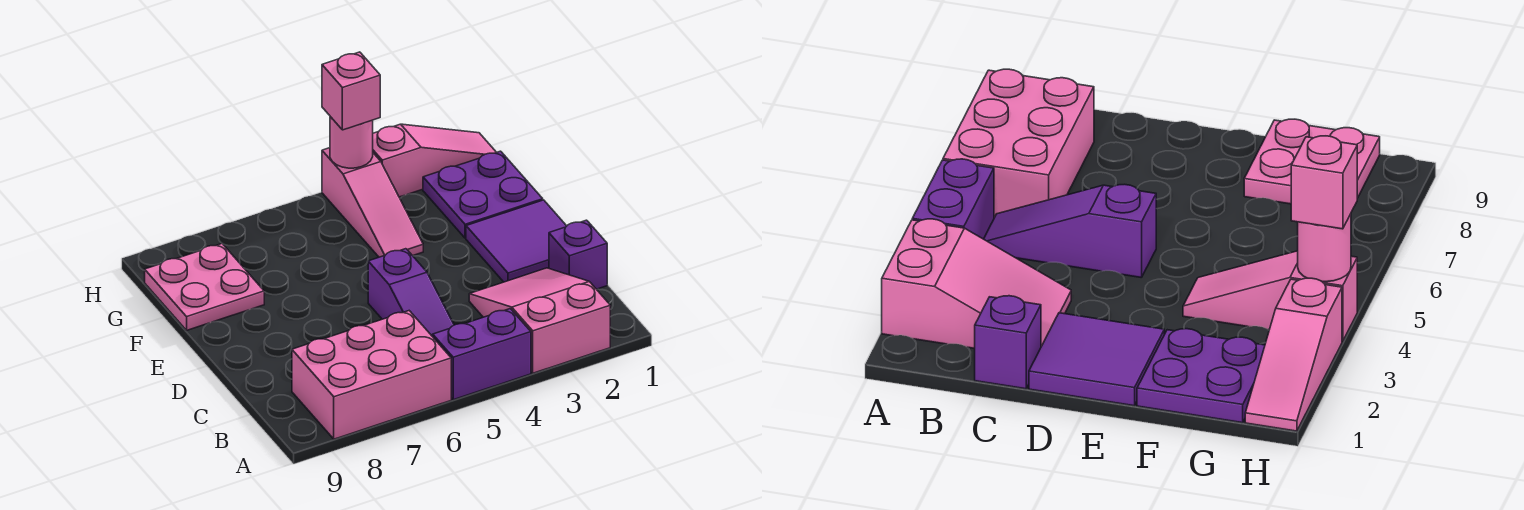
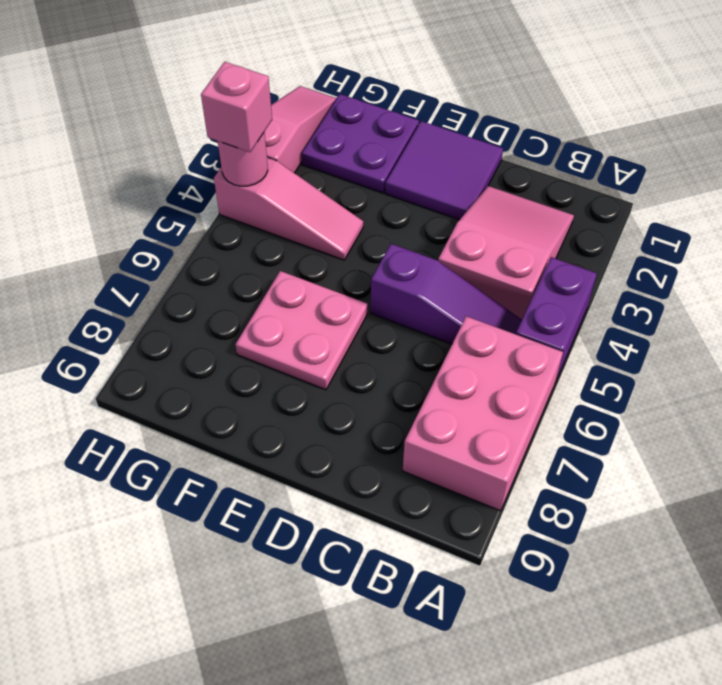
pink 2x3 slope [469,268,610,373] -> pink 2x3 slope turned to [438,186,574,319]
purple 1x1 brick [549,220,607,289] -> none
pink 2x2 plate [145,244,264,330] -> pink 2x2 plate moved to [235,271,368,390]

